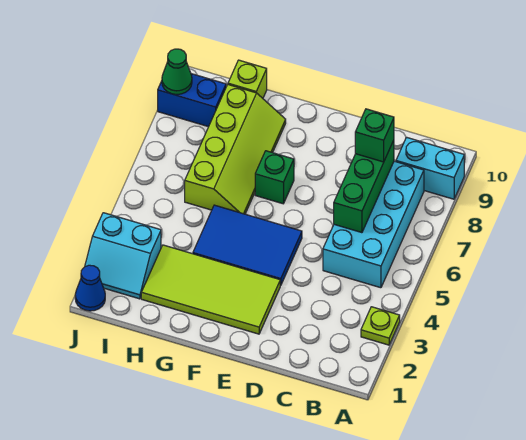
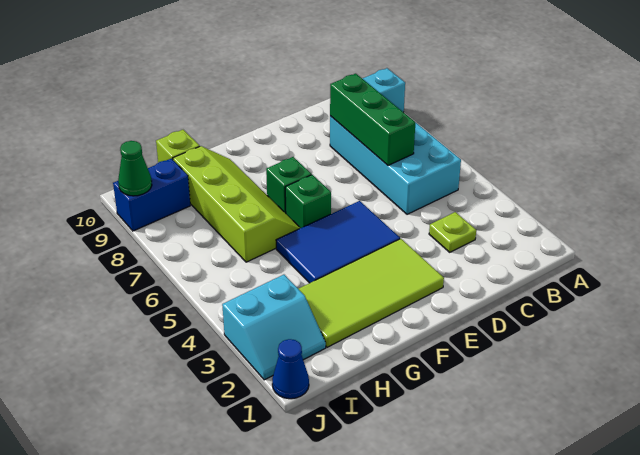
lime 1x1 plate [361,307,400,345] -> lime 1x1 plate moved to [429,212,476,252]
green 1x1 brick [355,109,394,162] -> green 1x1 brick moved to [285,175,331,228]

